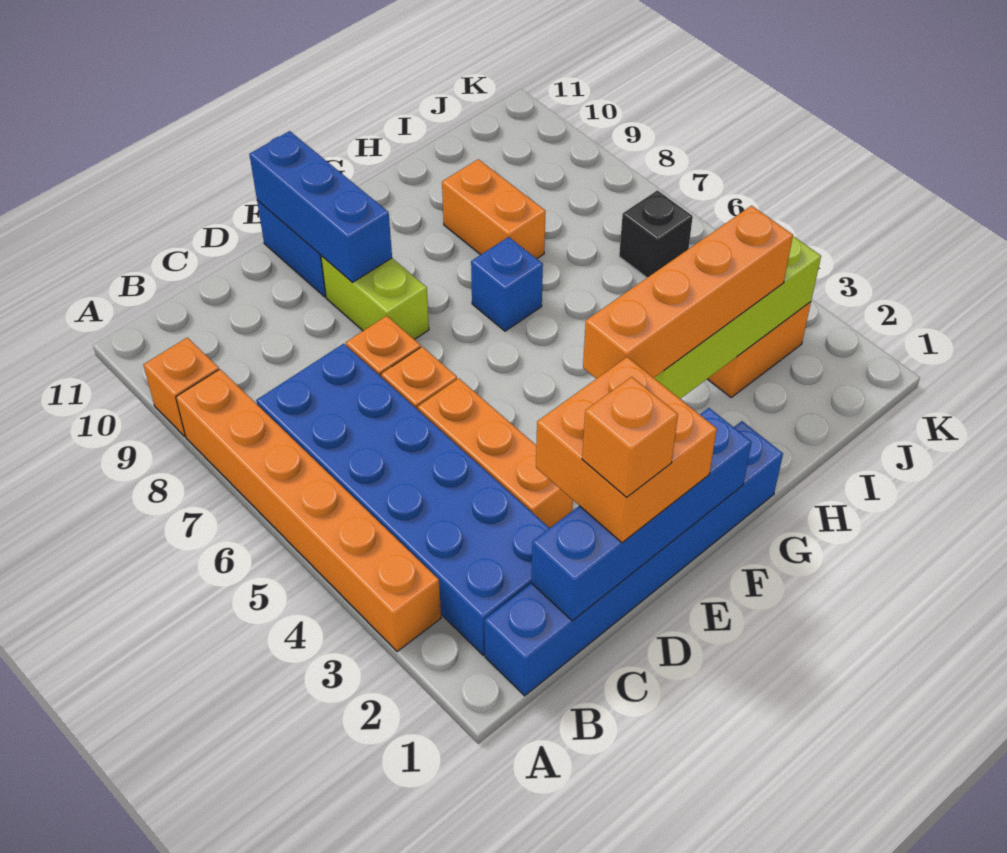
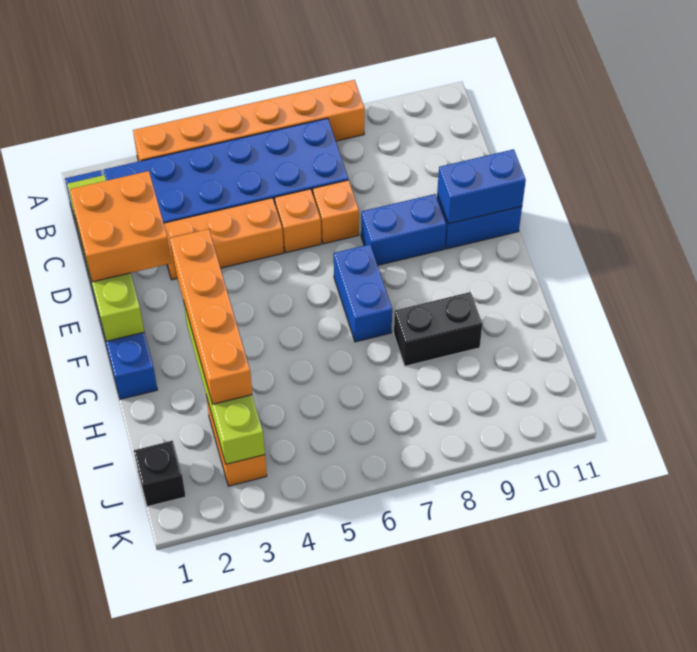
orange 1x1 brick [143,338,219,436] -> none
blue 1x4 brick [531,408,752,621] -> lime 1x4 brick [67,175,144,341]
orange 1x1 brick [582,377,678,498] -> none
lime 1x2 brick [321,256,429,340] -> blue 1x2 brick [361,194,446,265]
blue 1x3 brick [249,131,392,283] -> blue 1x2 brick [437,149,526,224]
blue 1x1 brick [471,237,543,331] -> blue 1x2 brick [334,244,392,342]
orange 1x2 brick [442,159,546,259] -> black 1x2 brick [394,292,482,366]
black 1x1 brick [619,190,693,278] -> black 1x1 brick moved to [134,441,186,507]

